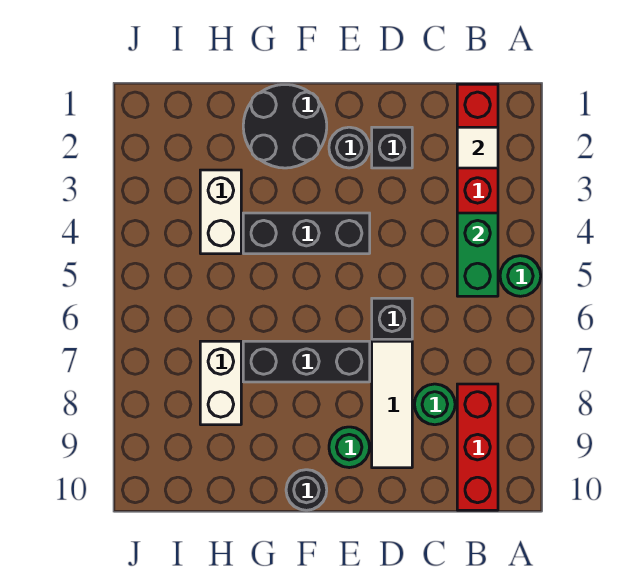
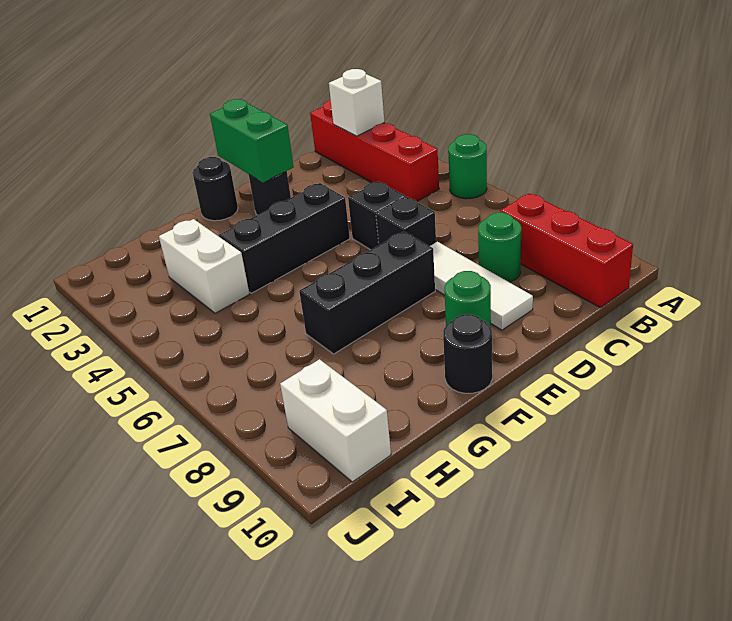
white 1x1 tile [457,127,498,168] -> white 1x1 brick [329,69,384,136]
green 1x2 brick [457,213,498,296] -> green 1x2 brick moved to [210,99,294,182]
black 1x1 brick [372,127,412,168] -> black 1x1 brick moved to [348,181,405,250]
black 2x2 round brick [243,85,327,168] -> black 1x1 round brick [192,157,238,221]
white 1x2 brick [200,341,241,425] -> white 1x2 brick moved to [280,359,391,482]

